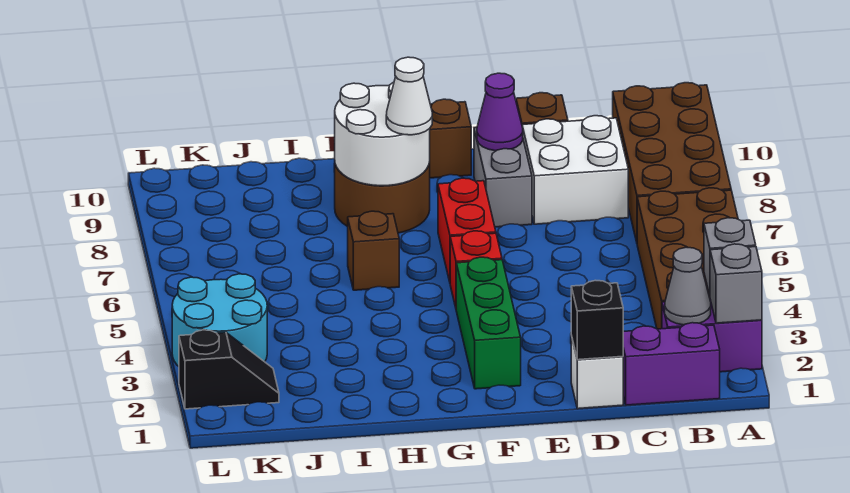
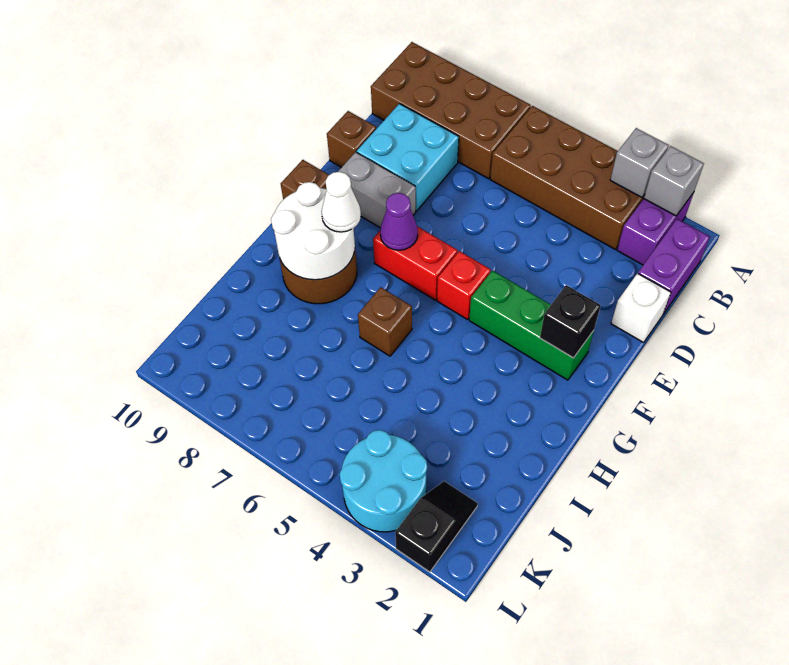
grey 1x1 cone [665,247,711,325] -> none
white 2x2 brick [522,116,628,224] -> cyan 2x2 brick [357,104,459,211]
black 1x1 brick [571,280,623,360] -> black 1x1 brick moved to [540,285,601,358]
purple 1x1 cone [477,73,523,151] -> purple 1x1 cone moved to [380,193,418,250]

